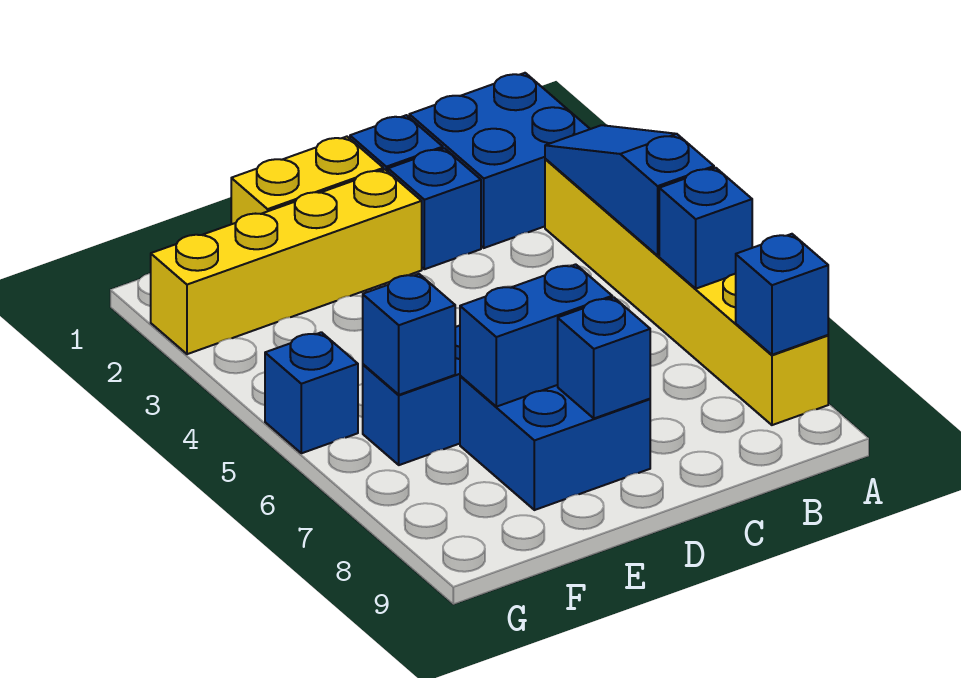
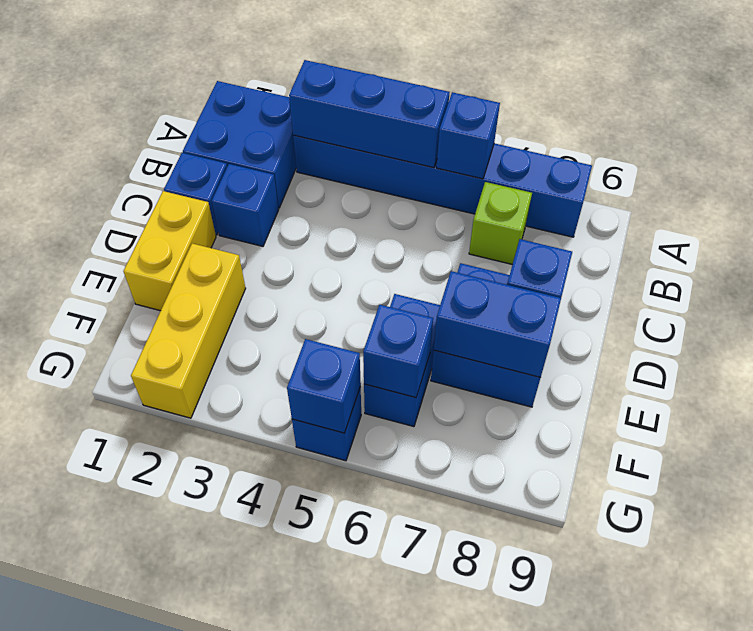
yellow 1x6 brick [545,159,828,425] -> blue 1x6 brick [293,136,592,237]
blue 1x3 slope [545,125,714,256] -> blue 1x3 brick [289,60,449,168]
blue 1x1 brick [736,234,828,355] -> blue 1x1 brick moved to [287,339,361,433]
none -> lime 1x1 brick [469,182,532,265]
yellow 1x4 brick [151,170,422,354] -> yellow 1x3 brick [131,243,246,418]
blue 1x2 brick [460,264,612,407] -> blue 1x2 brick turned to [434,271,561,377]

